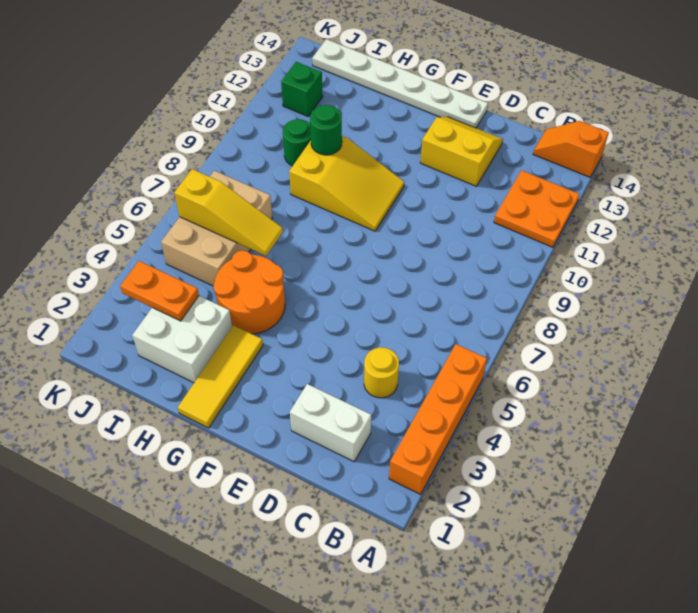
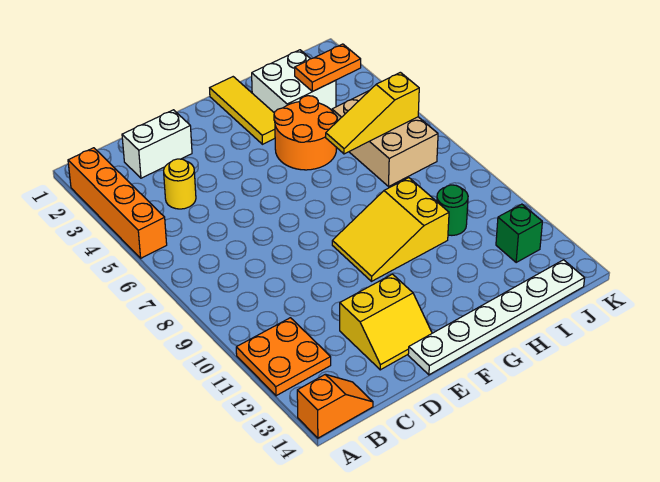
green 1x1 round brick [310,105,342,155] -> none

